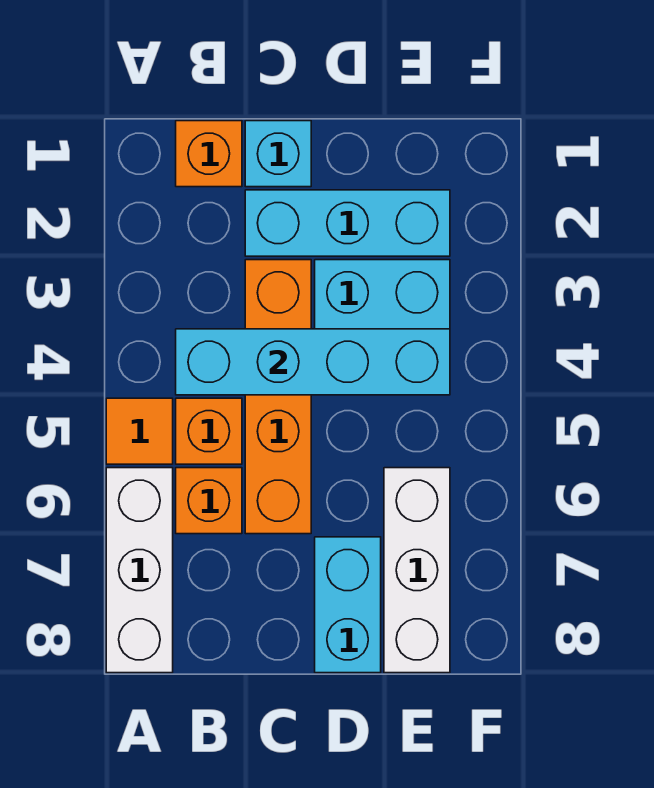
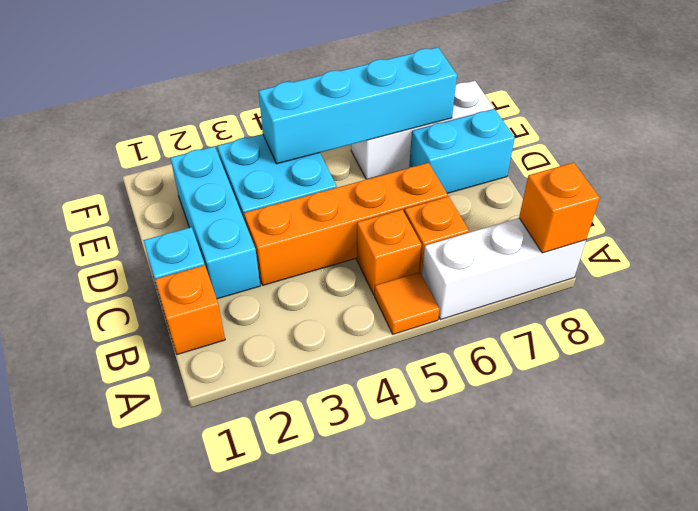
none -> orange 1x1 brick [519,162,600,253]
cyan 1x4 brick [176,329,450,395] -> cyan 1x4 brick turned to [259,47,457,164]

